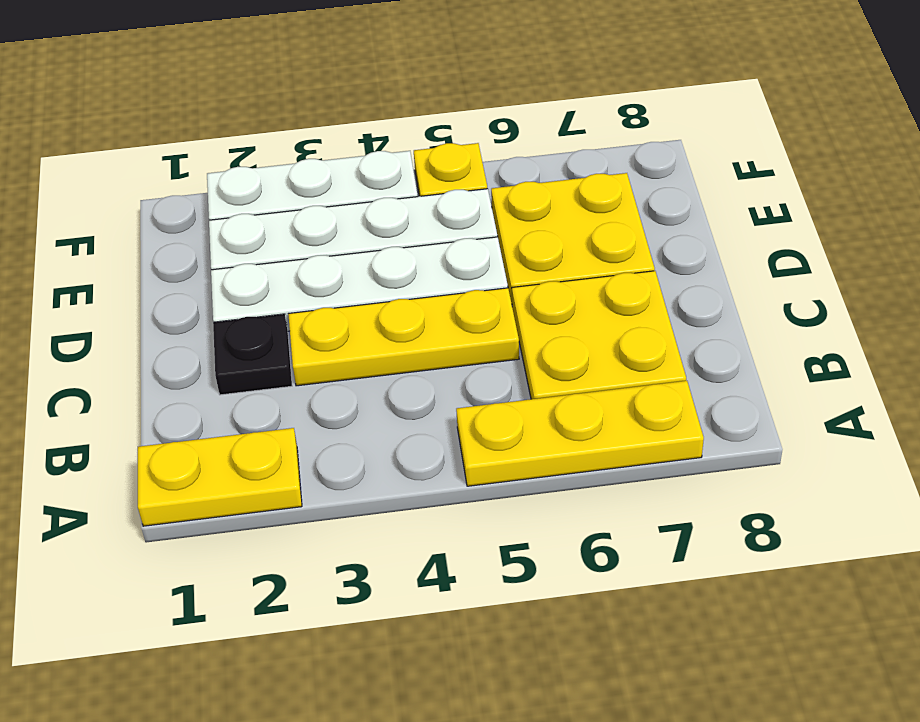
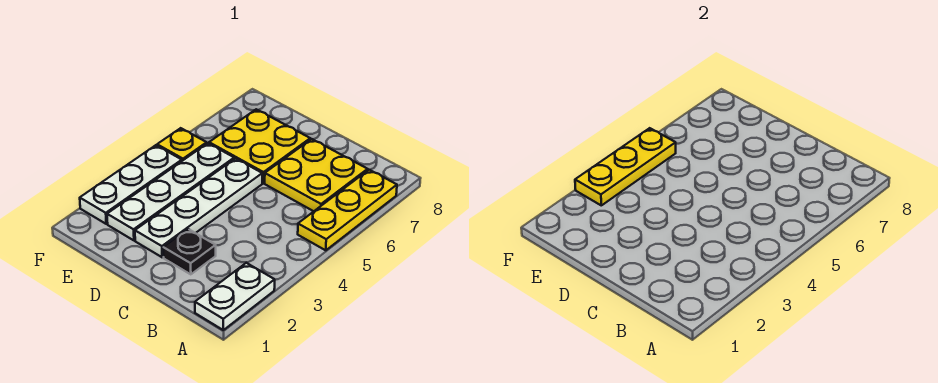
yellow 1x2 plate [138,428,302,526] -> white 1x2 plate [195,263,275,330]
yellow 1x3 plate [288,288,519,386] -> yellow 1x3 plate moved to [575,128,676,205]

